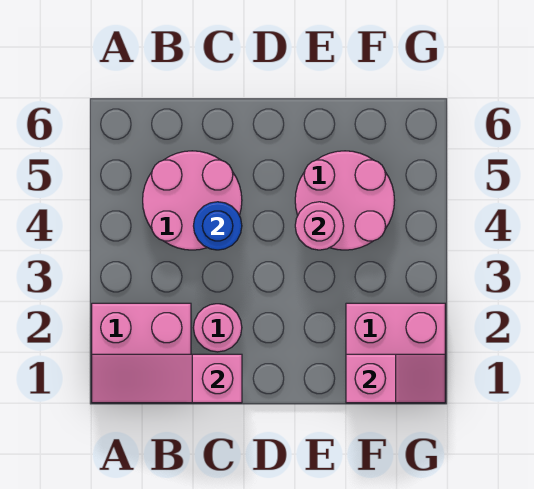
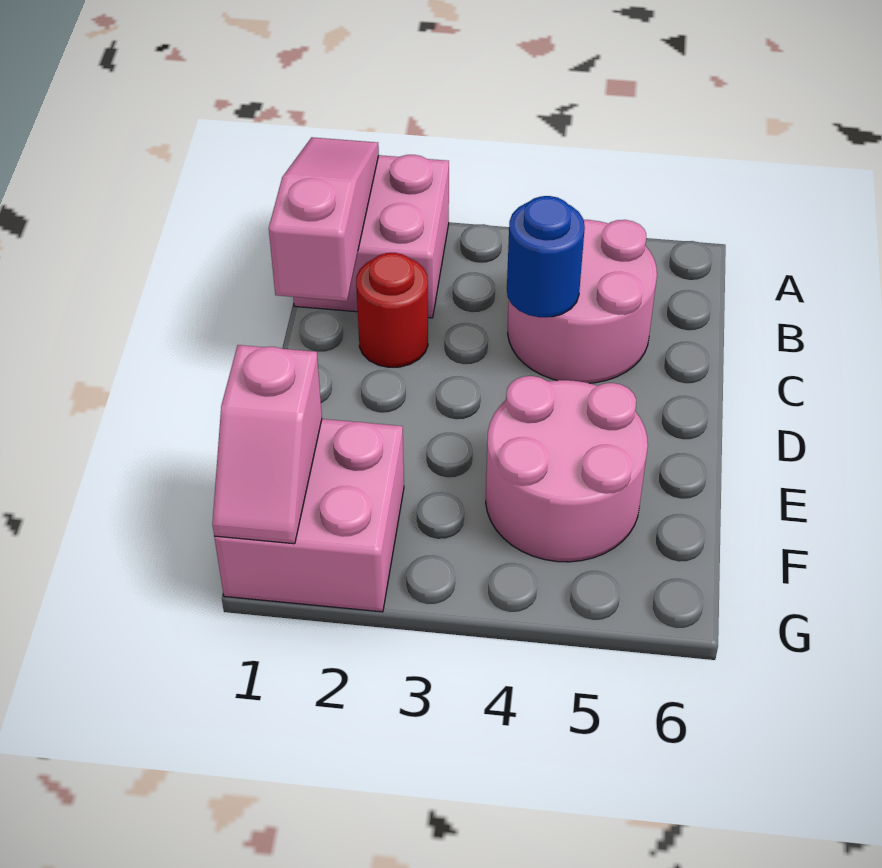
pink 1x1 round brick [193,304,242,352] -> red 1x1 round brick [356,253,428,367]
pink 1x1 round brick [295,202,344,250] -> none

